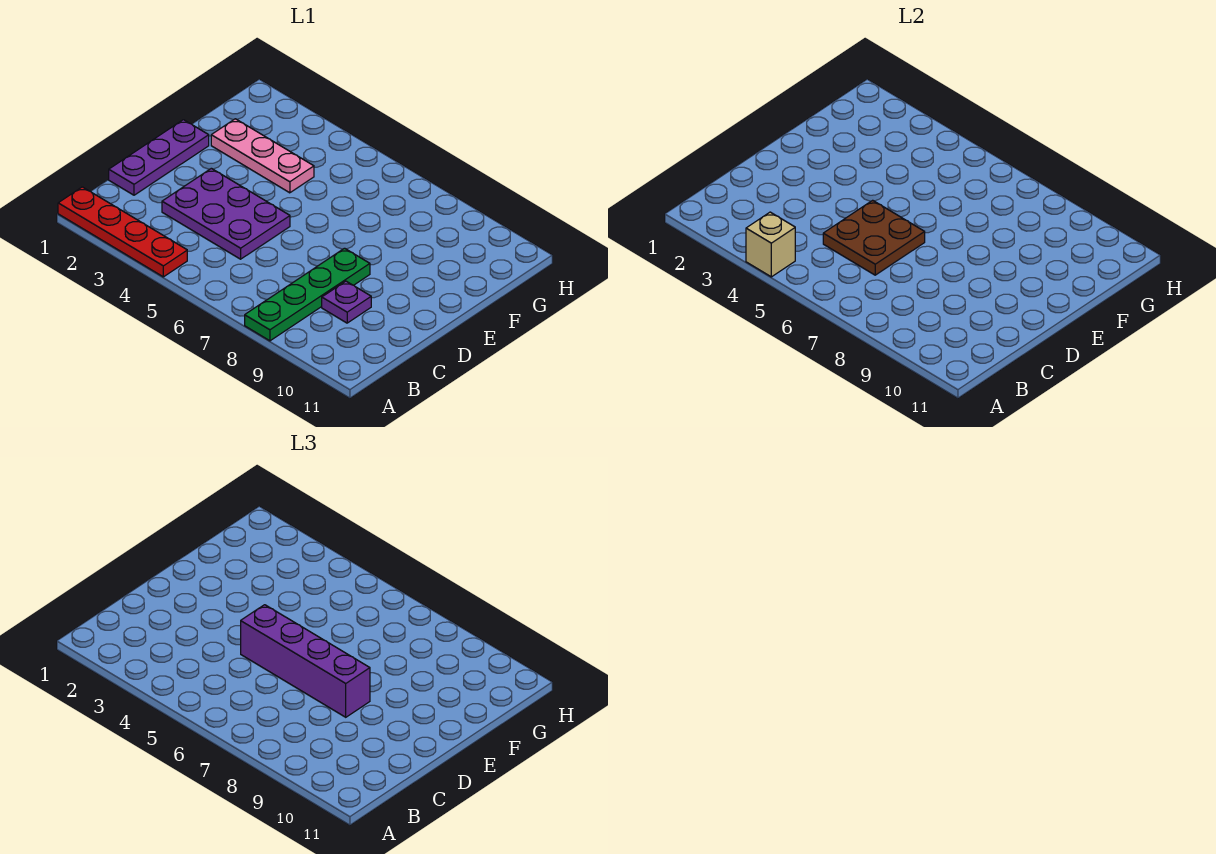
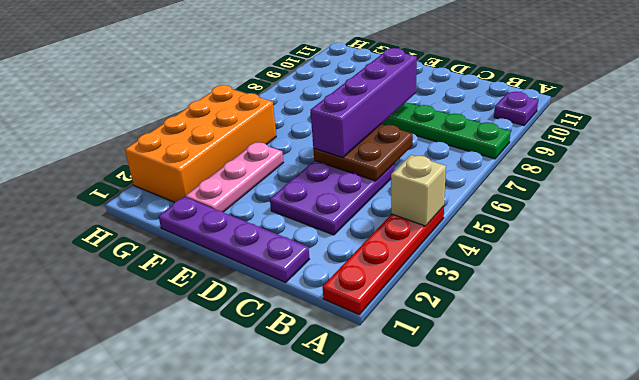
purple 1x3 plate [109,120,209,195] -> purple 1x4 plate [159,197,309,282]
purple 1x1 plate [322,281,371,323] -> purple 1x1 plate moved to [494,92,538,125]
none -> orange 2x4 brick [125,85,276,202]

